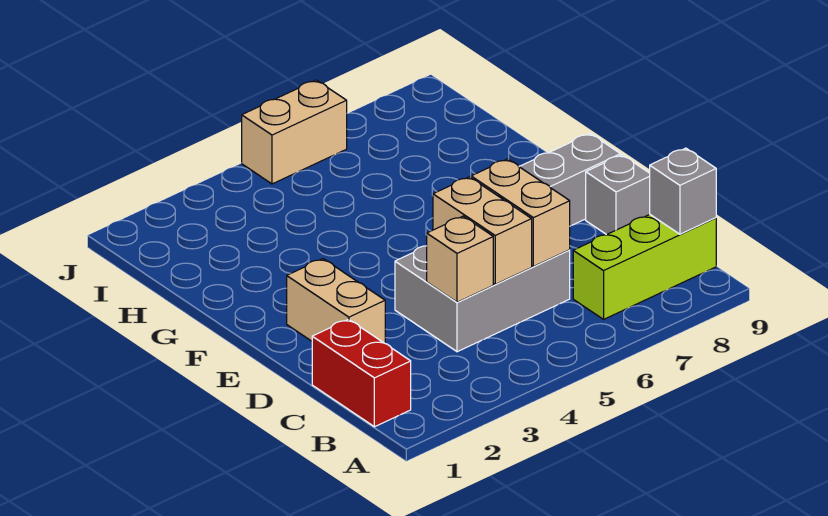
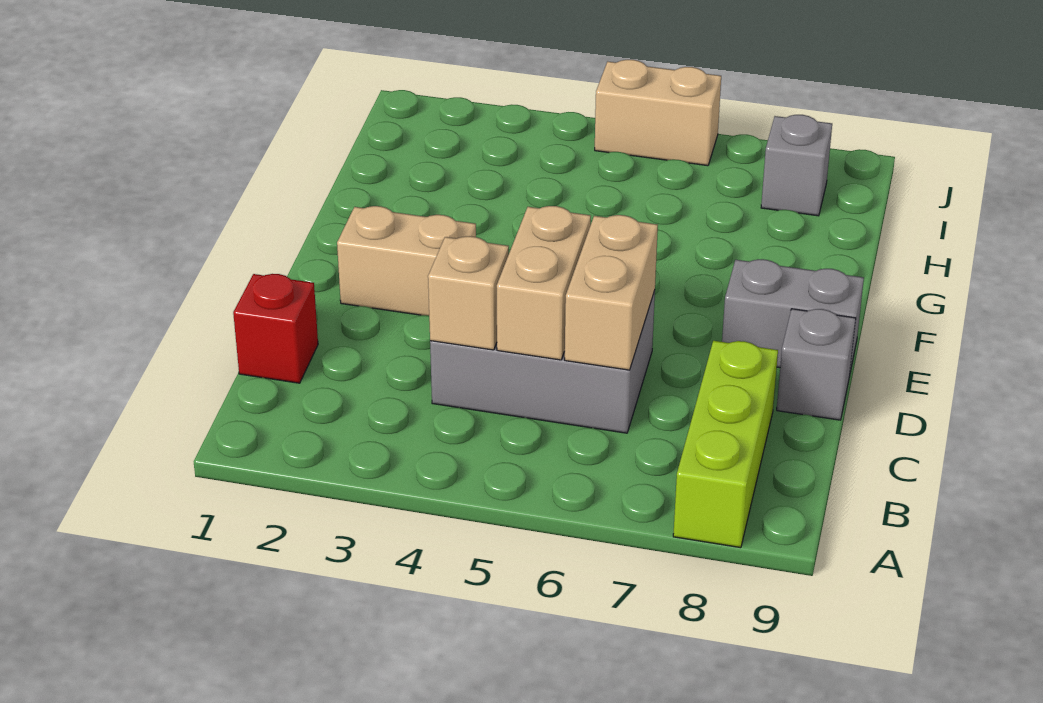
red 1x2 brick [312,319,411,427] -> red 1x1 brick [233,274,318,383]
lime 1x3 brick [573,215,716,319] -> lime 1x3 brick turned to [673,341,778,548]
grey 1x1 brick [650,148,716,234] -> grey 1x1 brick moved to [761,115,832,216]
tan 1x2 brick [287,259,385,343] -> tan 1x2 brick turned to [337,206,476,316]

